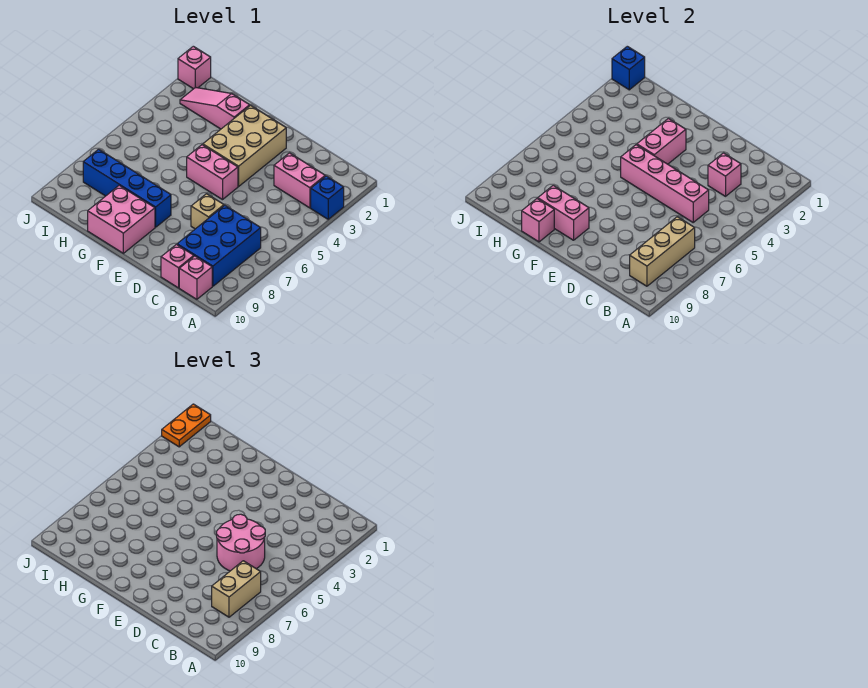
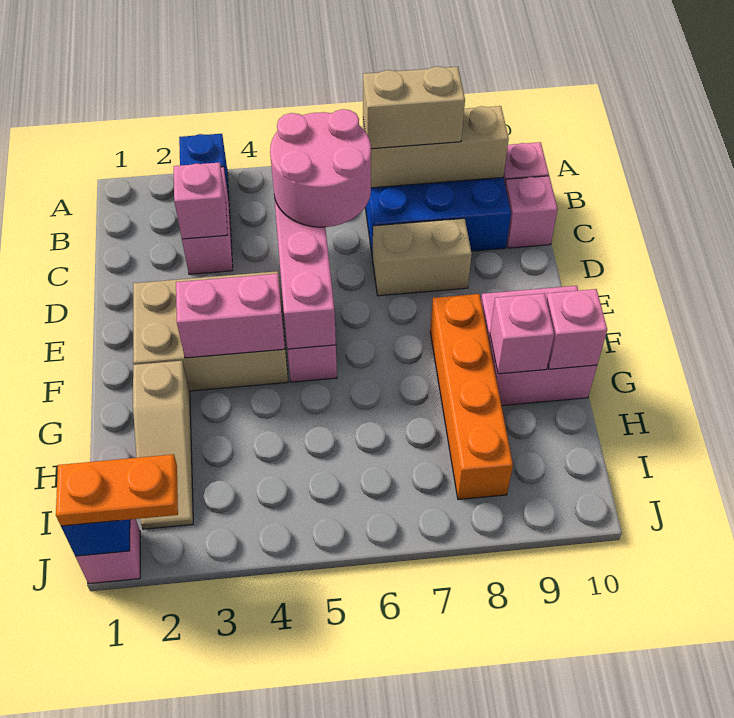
tan 1x1 brick [191,194,224,229] -> tan 1x2 brick [373,218,472,296]
blue 1x4 brick [83,149,171,227] -> orange 1x4 brick [430,294,513,500]
pink 1x2 brick [538,185,589,240] -> pink 1x1 brick [490,293,554,374]
pink 1x3 slope [180,87,250,129] -> tan 1x3 slope [133,361,193,529]

